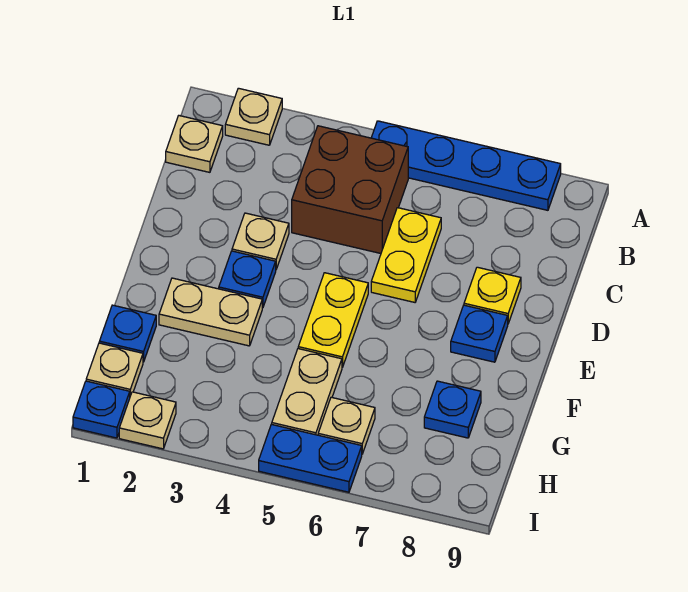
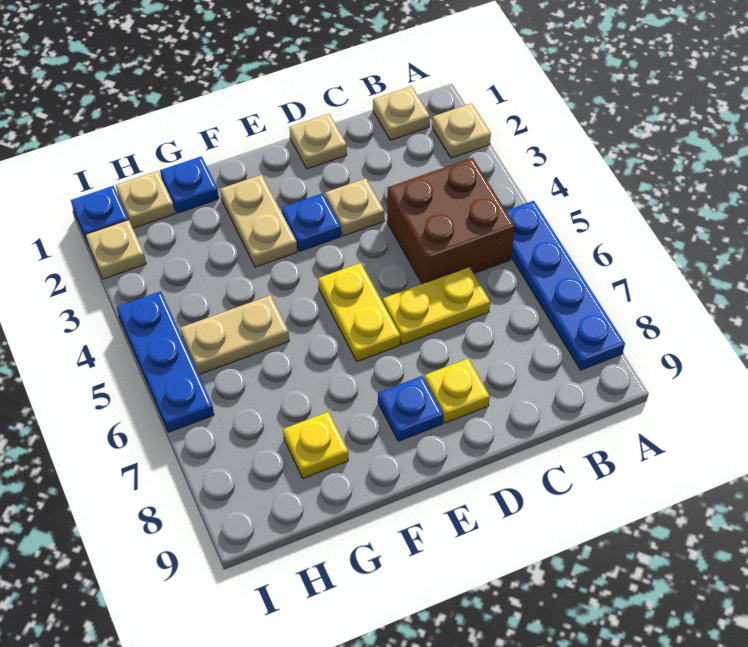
yellow 1x2 plate [298,273,368,367] -> yellow 1x2 plate turned to [318,263,400,362]
blue 1x1 plate [424,381,481,438] -> yellow 1x1 plate [283,412,349,478]
tan 1x1 plate [318,397,375,454] -> tan 1x1 plate moved to [289,114,347,169]
blue 1x2 plate [259,424,362,492] -> blue 1x3 plate [117,291,214,432]

